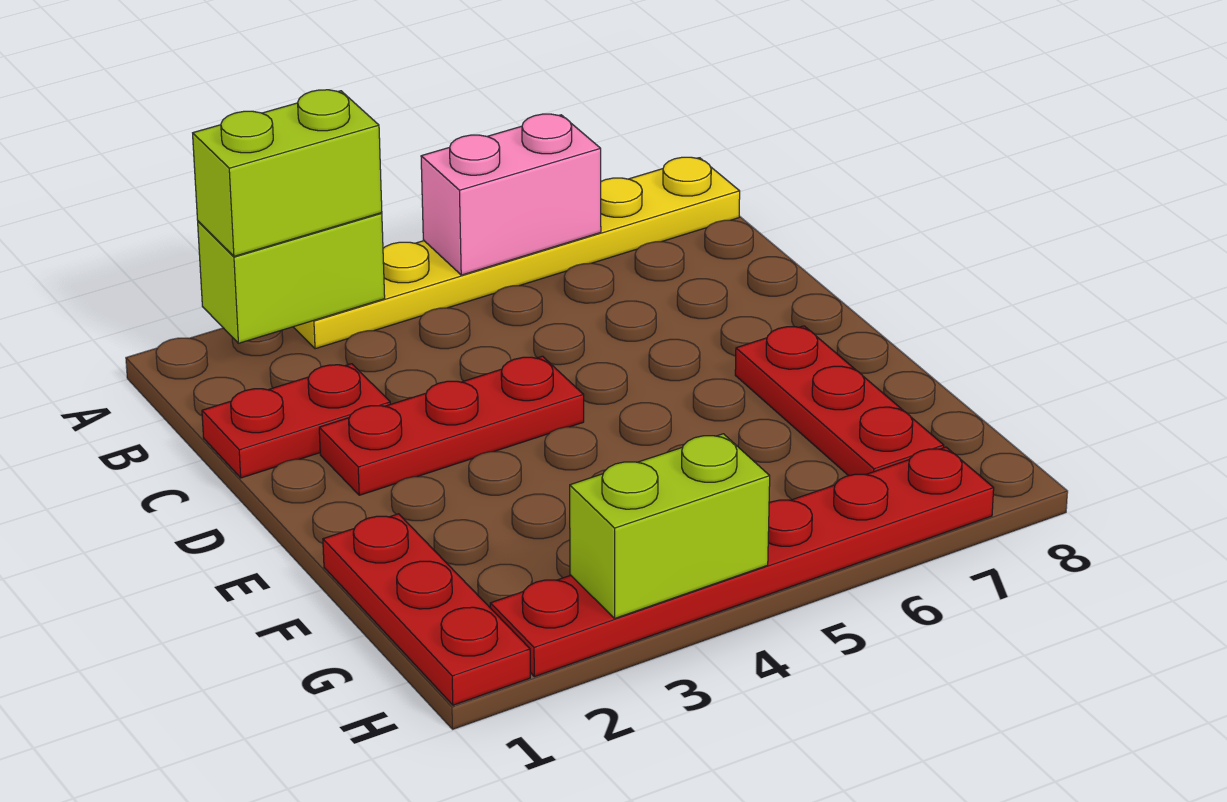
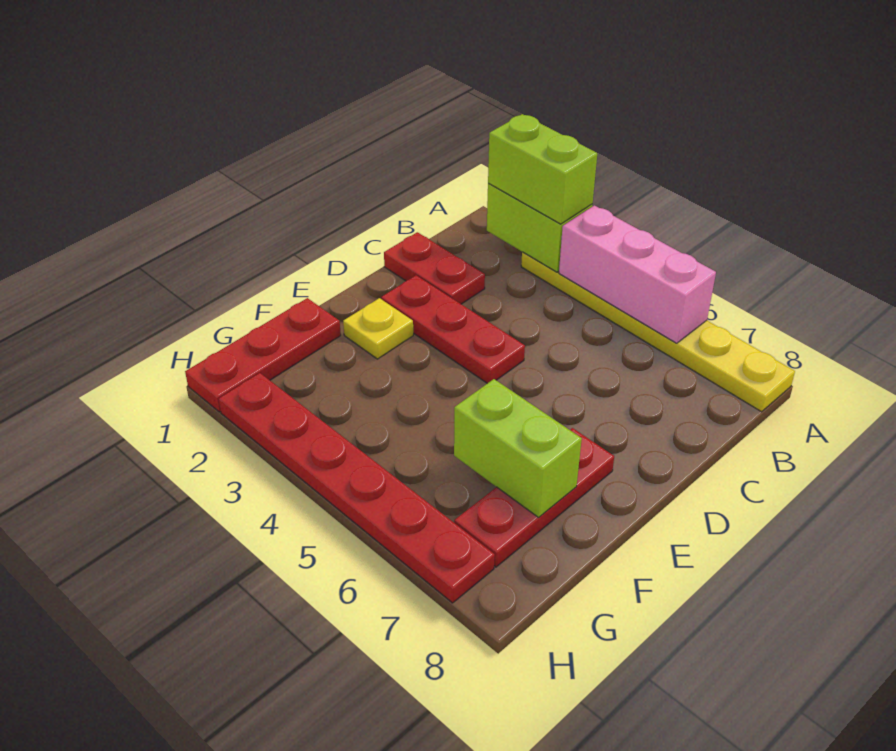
pink 1x2 brick [421,114,601,275] -> pink 1x3 brick [559,205,716,343]
none -> yellow 1x1 plate [343,298,413,359]
lime 1x2 brick [570,434,770,618] -> lime 1x2 brick moved to [454,379,582,517]

